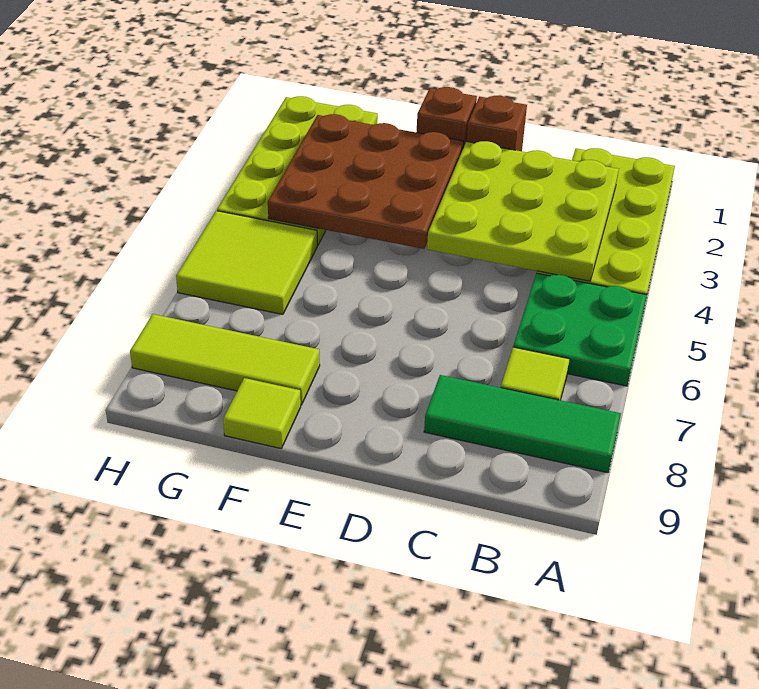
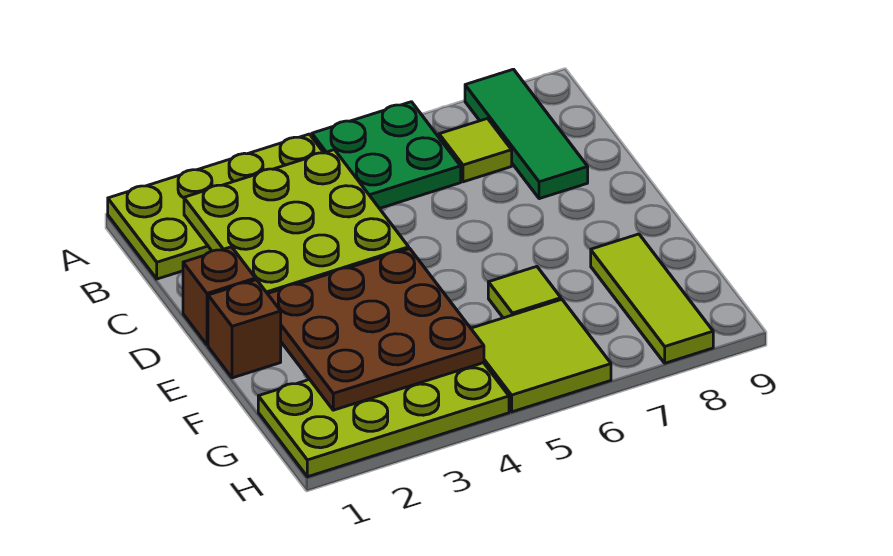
lime 1x1 tile [223,378,301,449] -> lime 1x1 tile moved to [488,267,561,318]

